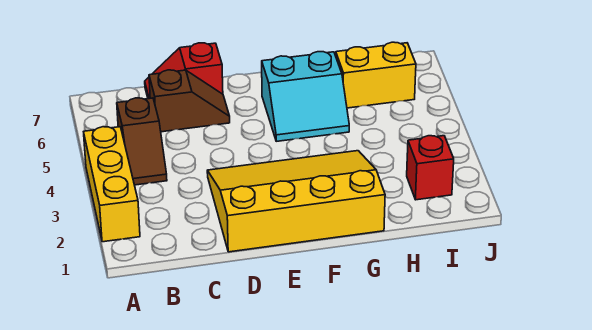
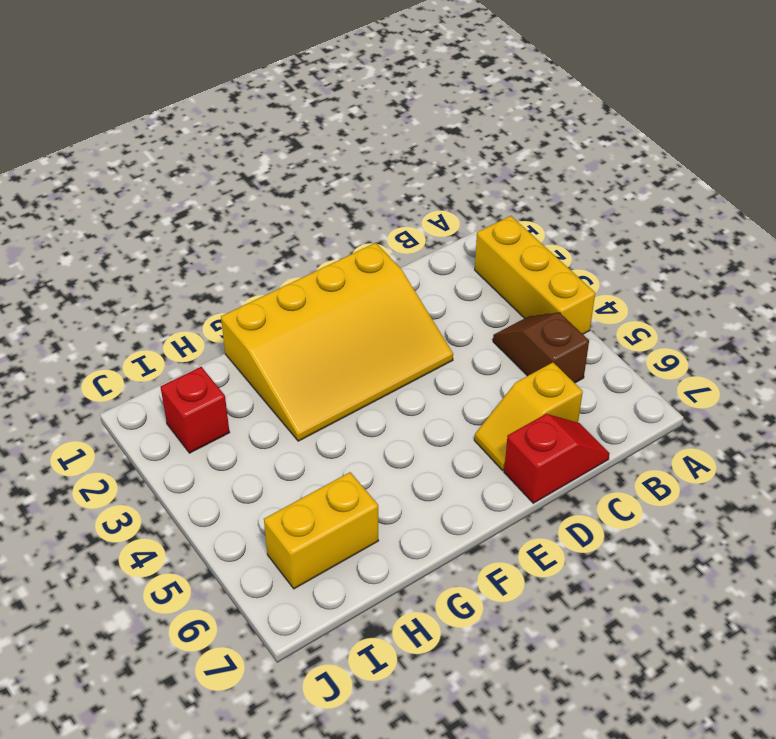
brown 1x2 slope [149,70,230,132] -> yellow 1x2 slope [474,363,583,470]
cyan 2x2 slope [262,52,349,141] -> none

